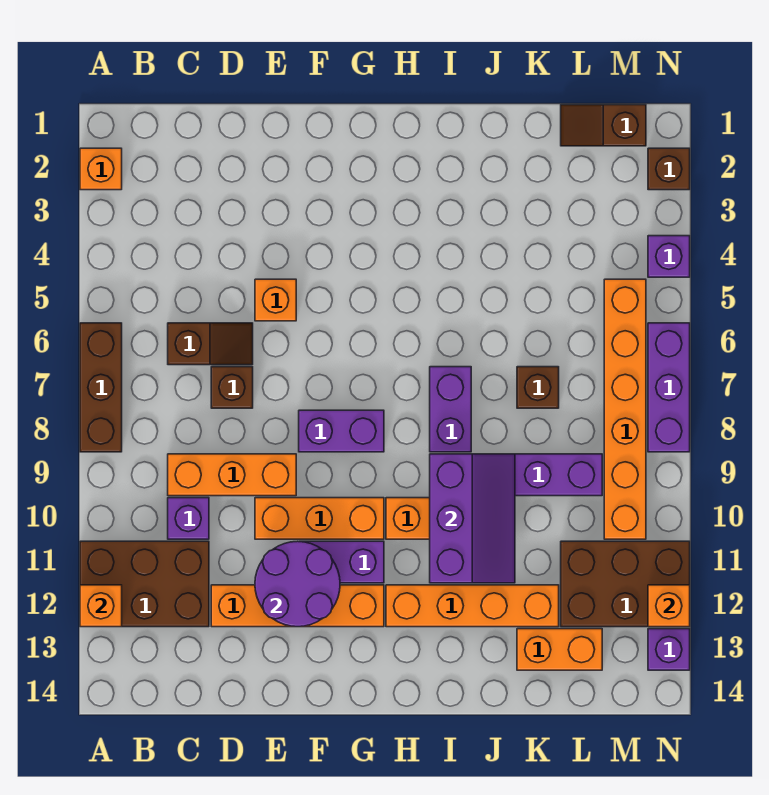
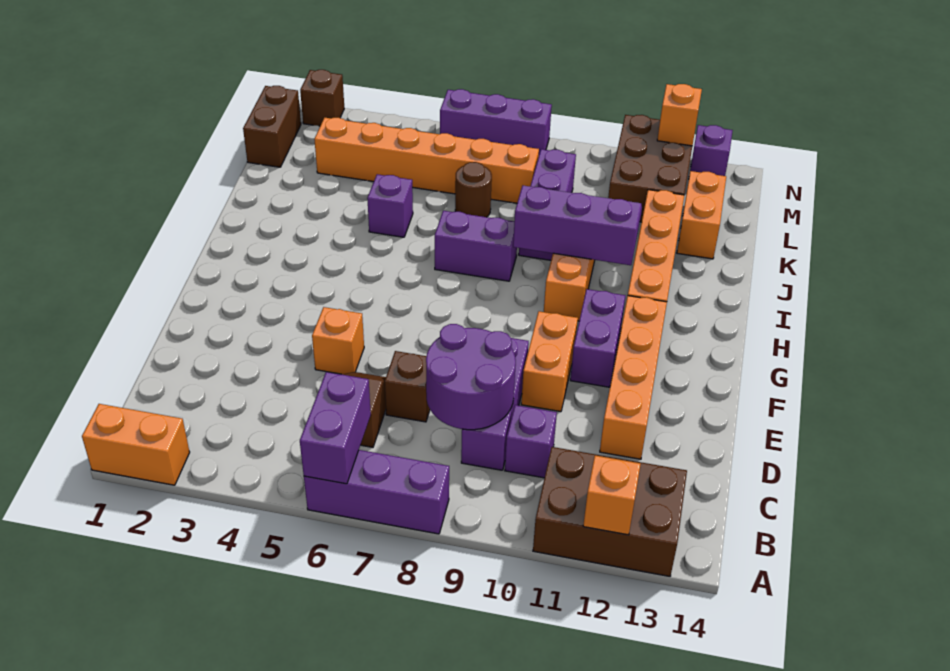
orange 1x1 brick [80,148,122,190] -> orange 1x2 brick [82,404,190,485]
brown 1x3 brick [80,323,122,452] -> purple 1x3 brick [304,450,449,534]
brown 2x3 brick [80,541,209,627] -> brown 2x3 brick turned to [533,447,687,576]
orange 1x3 brick [168,454,296,496] -> purple 1x3 brick [461,338,529,470]
orange 1x3 brick [255,498,384,539] -> orange 1x2 brick [521,311,578,412]
purple 2x2 round brick [255,541,340,627] -> purple 2x2 round brick moved to [426,324,516,430]
purple 1x2 brick [299,410,384,452] -> purple 1x2 brick moved to [300,372,371,484]
brown 1x1 brick [517,367,559,408] -> brown 1x1 round brick [455,162,492,217]
brown 1x2 slope [561,105,646,146] -> brown 1x2 brick [243,86,301,167]
orange 1x6 brick [604,279,646,539] -> orange 1x6 brick moved to [314,118,539,203]
purple 1x1 brick [648,236,690,277] -> purple 1x1 brick moved to [367,174,413,237]

